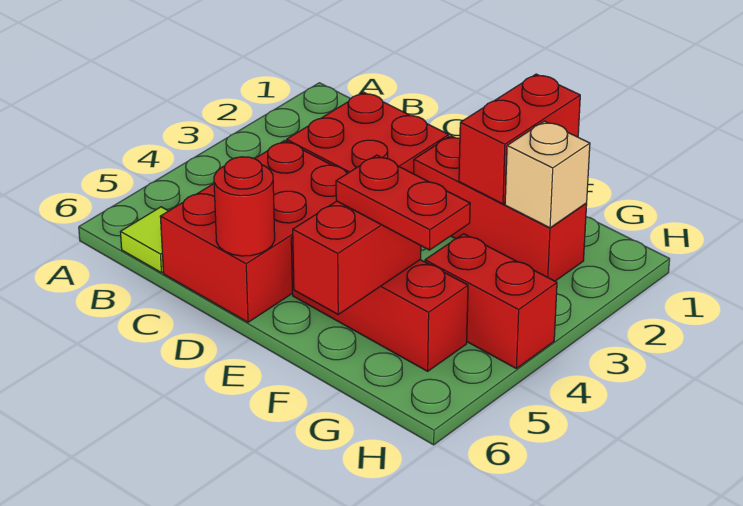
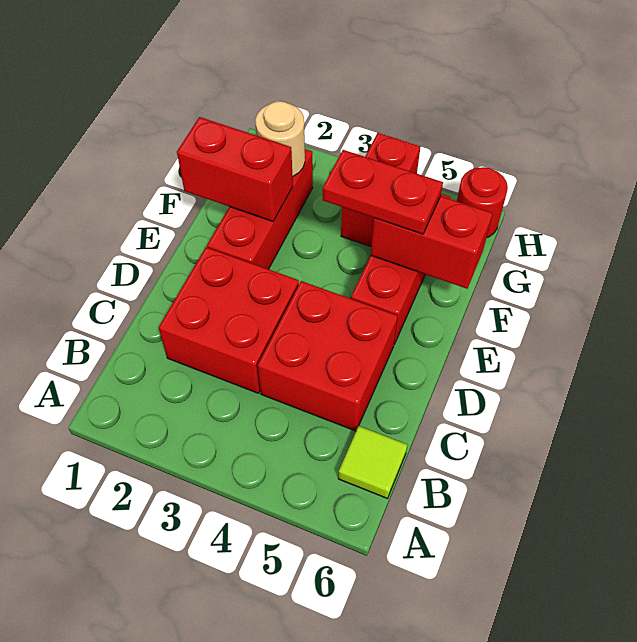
red 2x3 brick [160,141,347,322] -> red 2x2 brick [258,281,398,431]
red 1x1 round brick [214,157,275,256] -> red 1x1 round brick moved to [457,167,508,237]
red 1x2 plate [336,155,470,250] -> red 1x2 plate turned to [323,150,443,234]
tan 1x1 brick [505,121,590,228] -> tan 1x1 round brick [255,101,305,177]

